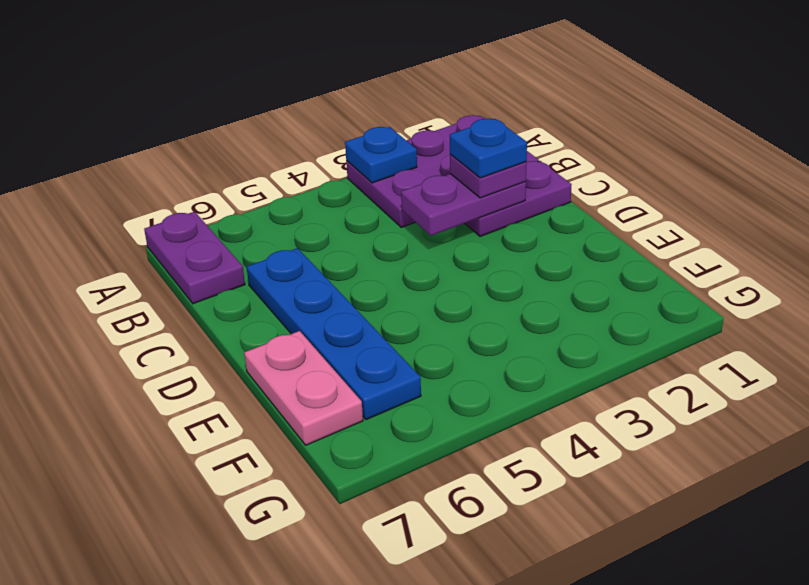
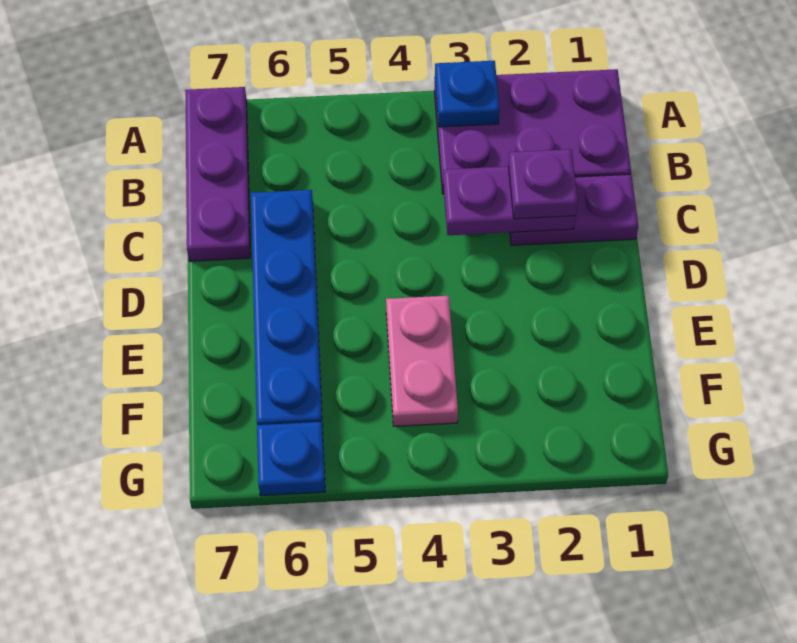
purple 1x2 plate [144,212,245,304] -> purple 1x3 plate [185,87,251,261]
blue 1x1 plate [450,119,527,178] -> blue 1x1 plate moved to [257,422,325,496]
pink 1x2 plate [244,331,363,445] -> pink 1x2 plate moved to [386,296,458,426]

